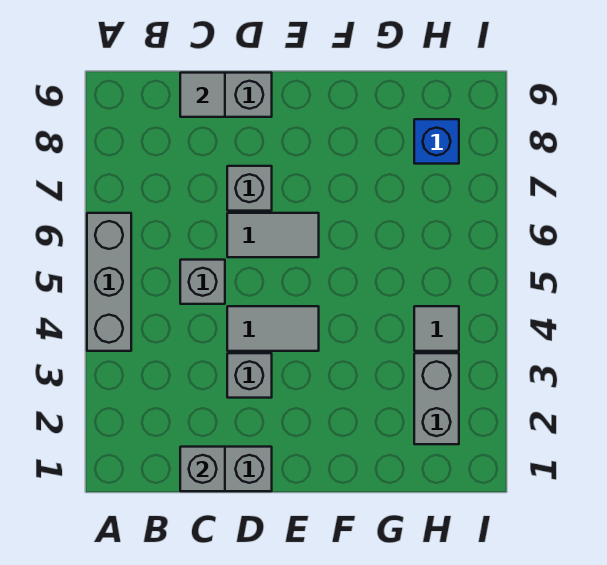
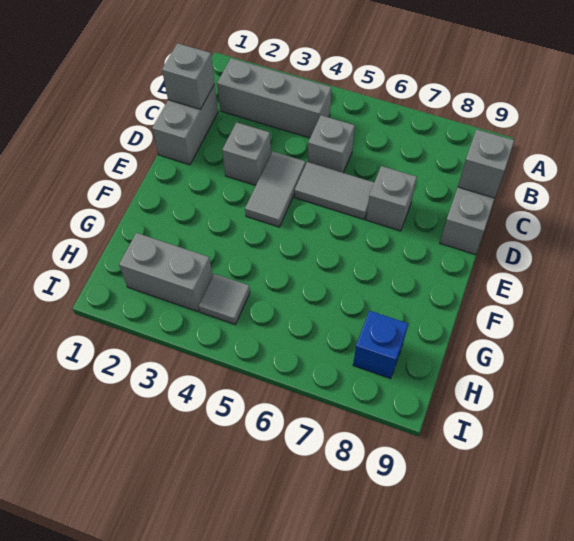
grey 1x3 brick [87,213,131,351] -> grey 1x3 brick moved to [217,58,332,138]
grey 1x1 tile [180,73,225,117] -> grey 1x1 brick [458,129,514,198]
grey 1x2 tile [227,213,319,257] -> grey 1x2 tile turned to [295,162,374,219]

